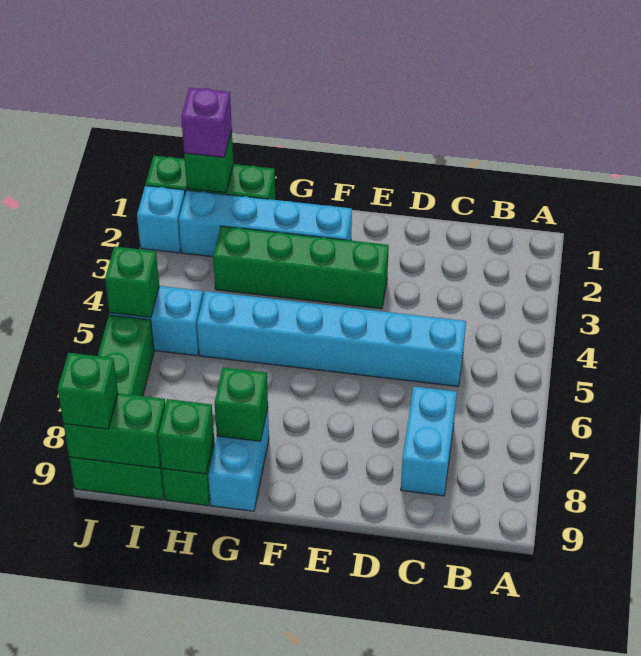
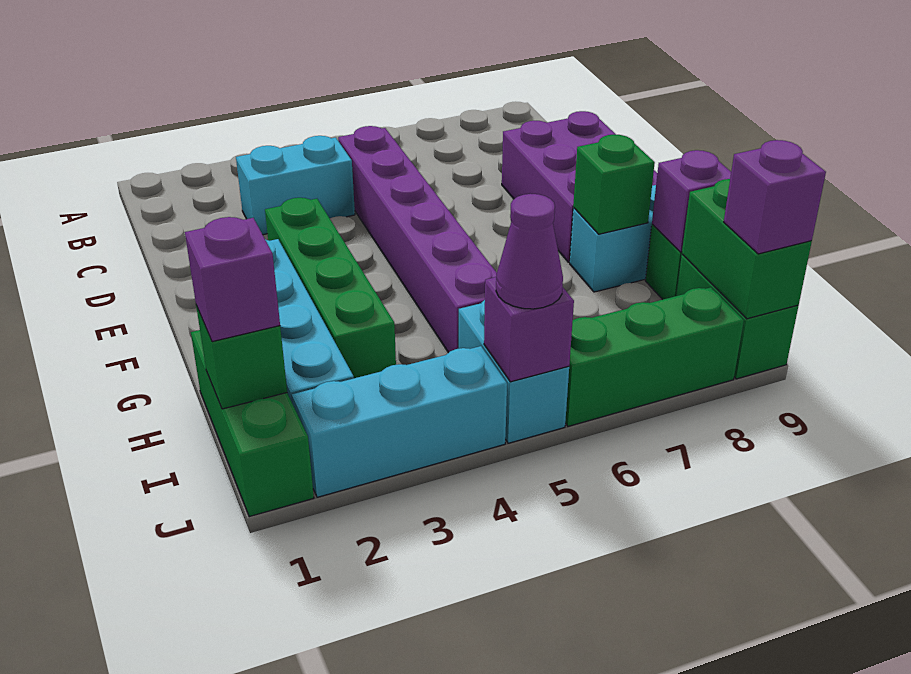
cyan 1x6 brick [197,291,466,386] -> purple 1x6 brick [338,126,497,353]
cyan 1x2 brick [401,387,457,496] -> cyan 1x2 brick moved to [236,136,355,235]
none -> purple 2x3 brick [502,111,657,262]
green 1x1 brick [158,399,214,474] -> purple 1x1 brick [652,150,731,252]
cyan 1x1 brick [137,186,185,253] -> cyan 1x3 brick [292,346,507,497]
green 1x1 brick [105,246,159,318] -> purple 1x1 brick [484,277,574,382]
none -> purple 1x1 cone [496,194,563,309]
green 1x1 brick [58,353,118,429] -> purple 1x1 brick [724,140,826,254]

